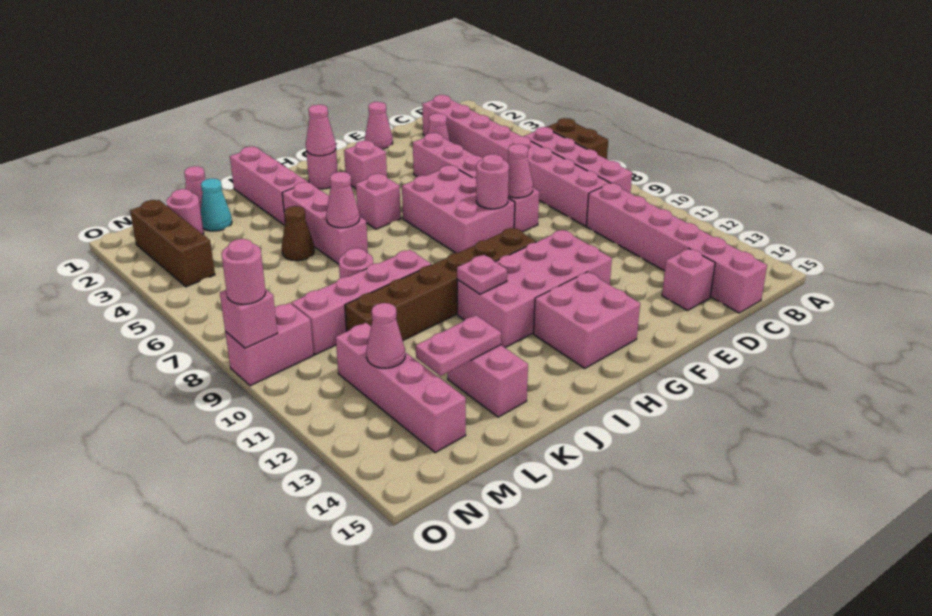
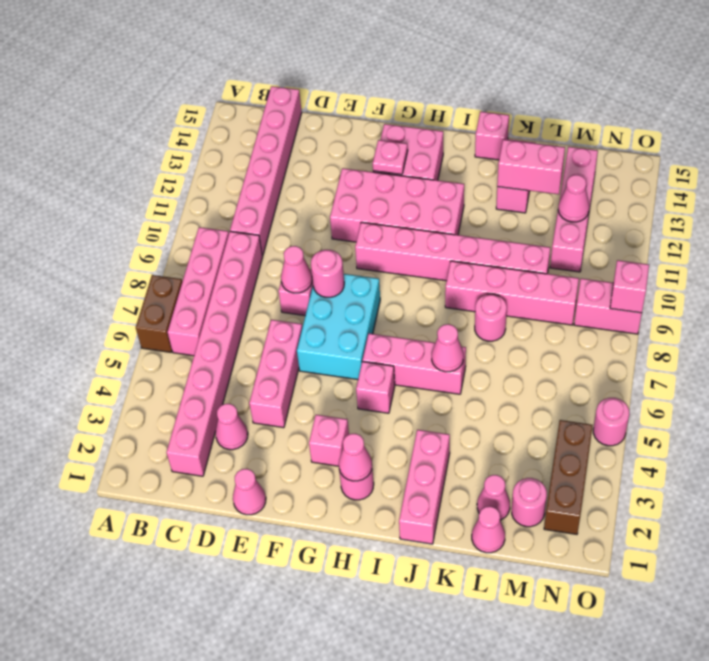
pink 1x1 brick [662,249,715,311] -> pink 1x1 brick moved to [475,112,509,160]
pink 2x3 brick [402,165,515,253] -> cyan 2x3 brick [297,274,380,380]
brown 1x6 brick [345,228,536,340] -> pink 1x6 brick [355,222,550,281]
pink 1x1 plate [457,255,507,294] -> pink 1x1 plate moved to [373,140,408,174]
pink 1x3 brick [282,182,368,264] -> pink 1x3 brick turned to [363,333,466,394]
brown 1x1 cone [282,206,314,261] -> none
pink 1x2 plate [416,315,501,376] -> pink 1x2 brick [497,140,565,194]
cyan 1x1 cone [201,178,232,231] -> pink 1x1 cone [477,475,510,520]
pink 1x1 round brick [221,239,266,304] -> pink 1x1 round brick moved to [593,398,629,446]

